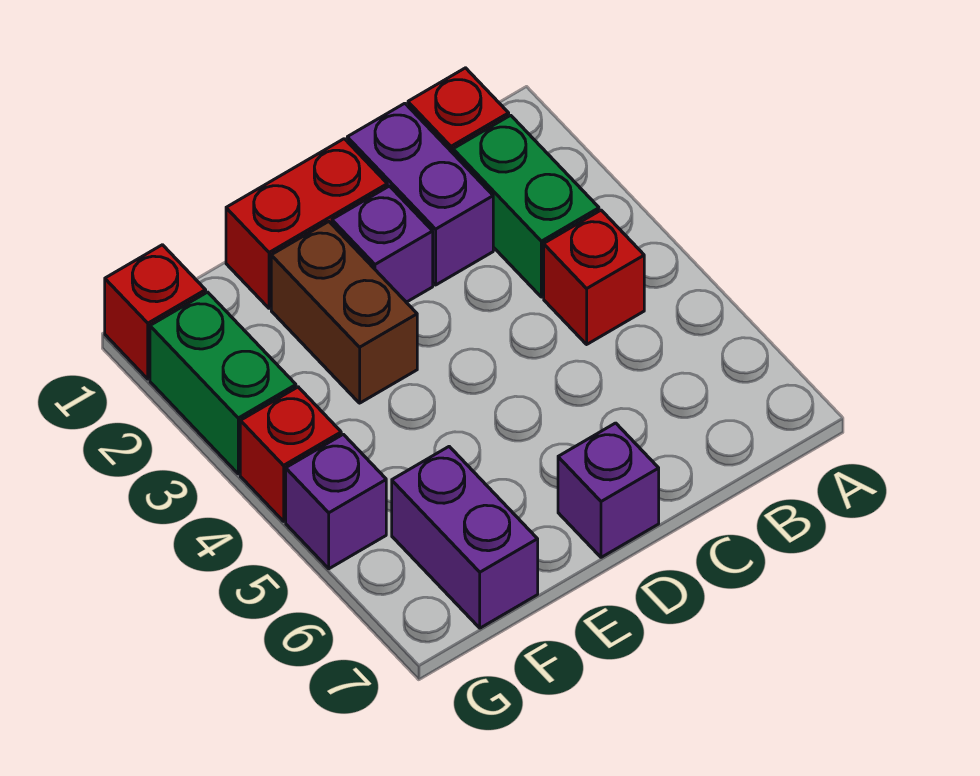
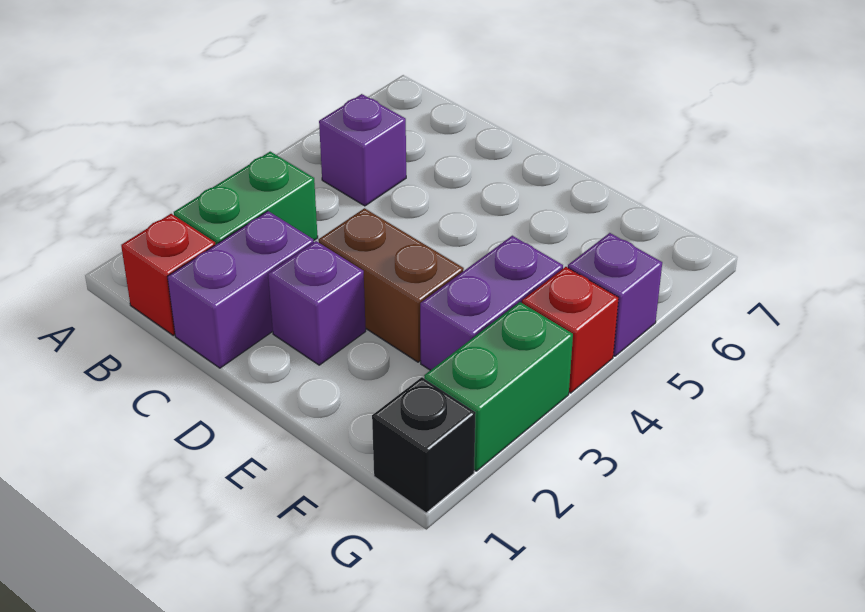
red 1x1 brick [544,210,644,344] -> none
red 1x2 brick [226,139,387,308] -> none
purple 1x1 brick [558,423,659,557] -> purple 1x1 brick moved to [319,94,406,206]
brown 1x2 brick [271,222,417,403] -> brown 1x2 brick turned to [318,208,464,362]
purple 1x2 brick [392,447,538,628] -> purple 1x2 brick moved to [420,236,563,370]
red 1x1 brick [105,245,206,379] -> black 1x1 brick [372,377,476,513]

